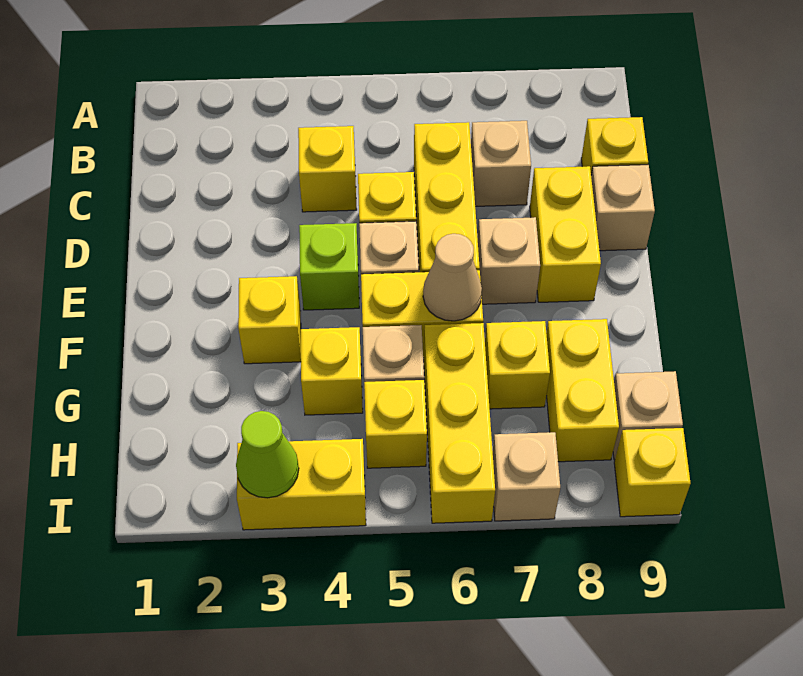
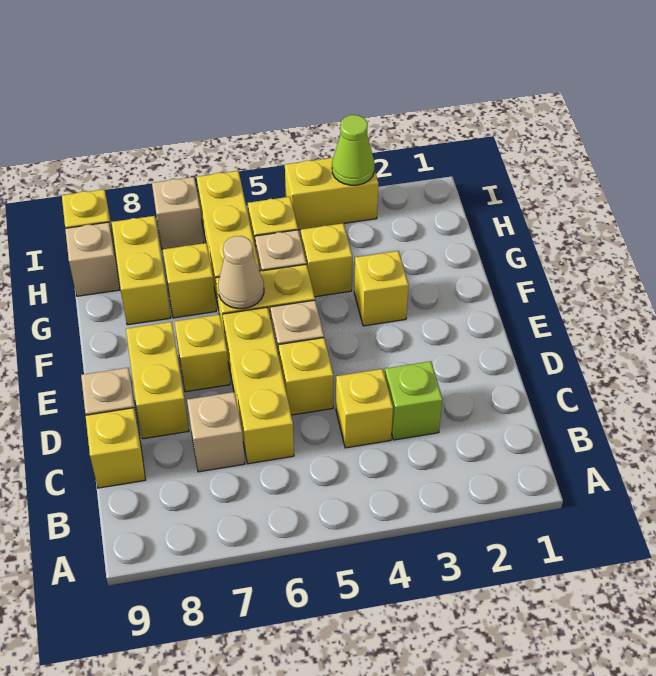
lime 1x1 brick [299,223,359,310] -> lime 1x1 brick moved to [385,361,443,440]
tan 1x1 brick [478,217,540,304] -> yellow 1x1 brick [175,314,230,392]

